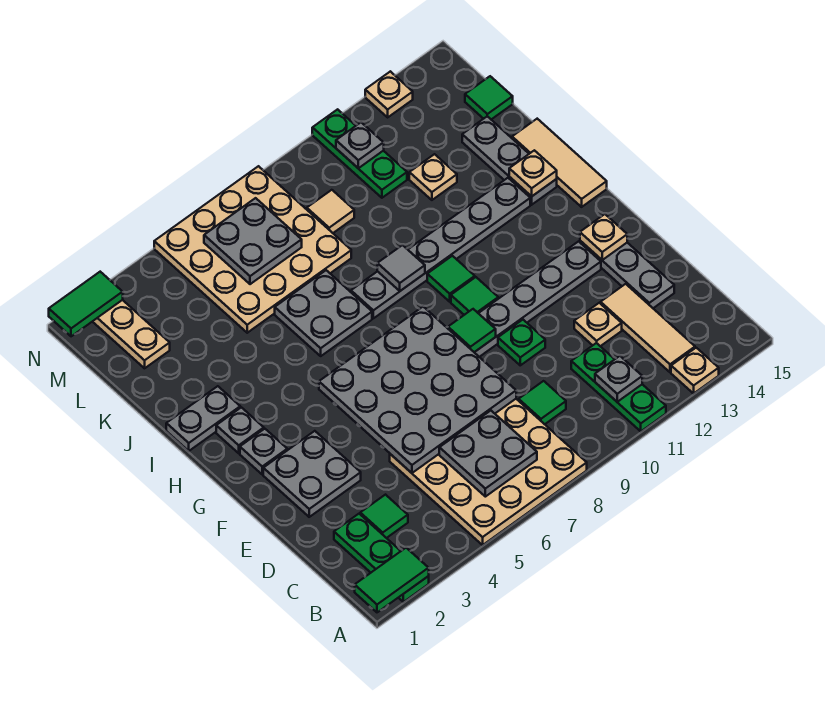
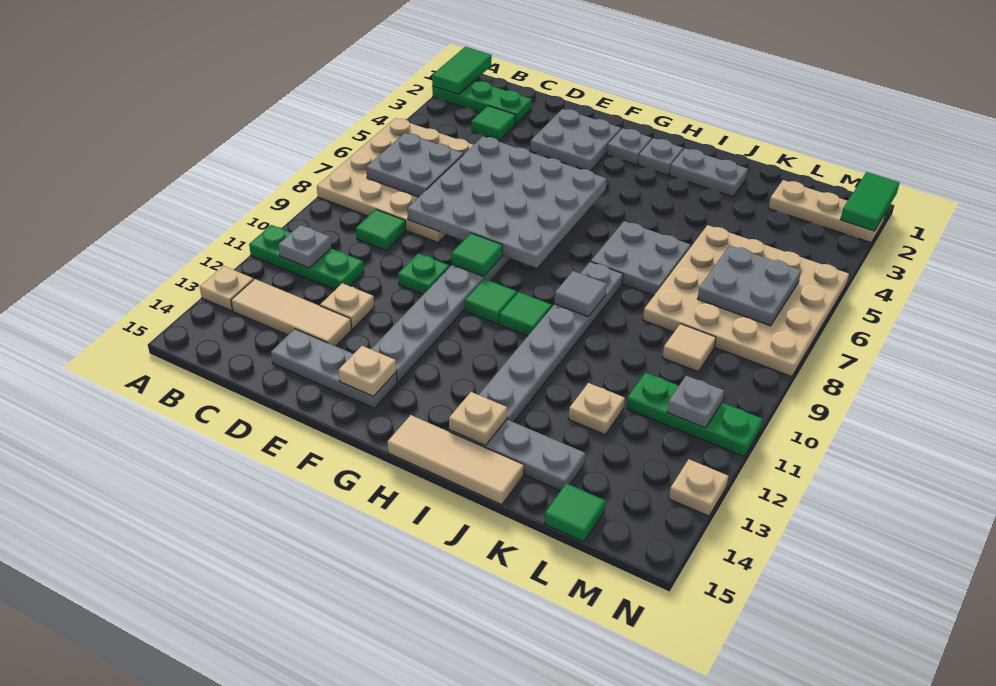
grey 1x2 plate [166,386,240,451] -> grey 1x2 plate turned to [670,148,748,197]

